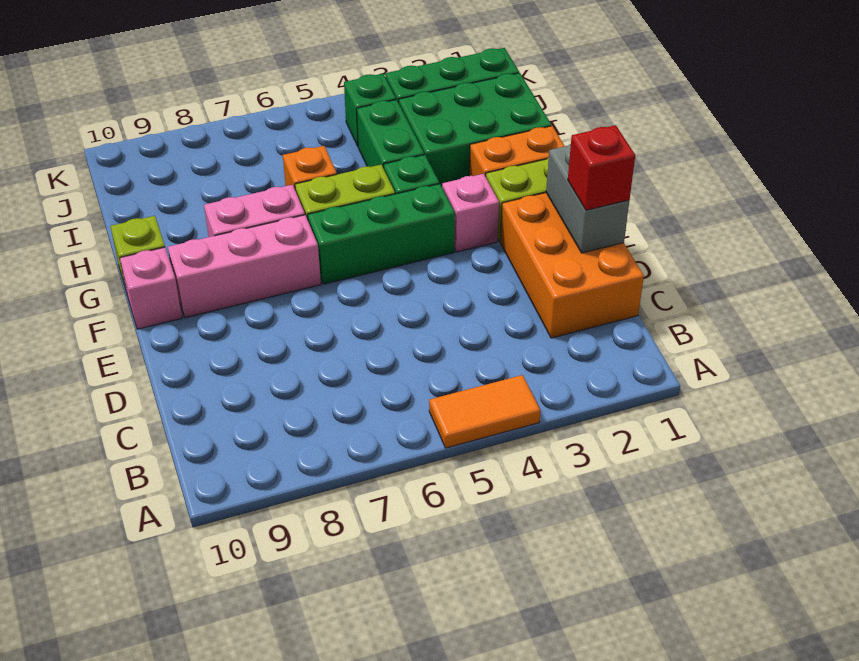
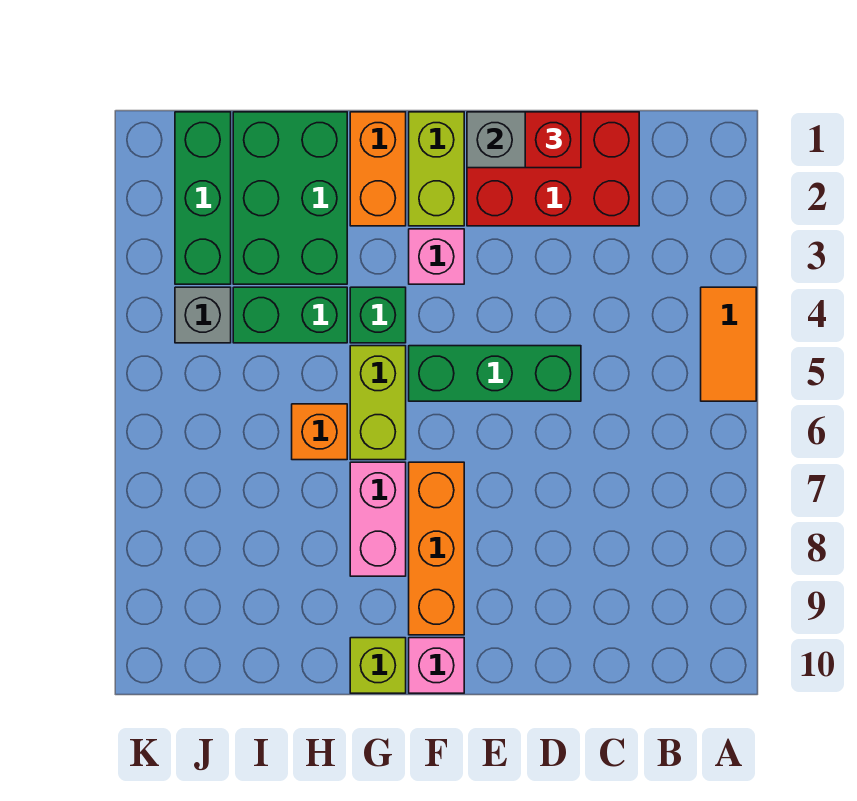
orange 2x3 brick [500,193,644,338] -> red 2x3 brick [467,112,639,226]
green 1x3 brick [308,184,455,284] -> green 1x3 brick turned to [409,346,581,401]
pink 1x3 brick [168,215,321,318] -> orange 1x3 brick [409,462,464,635]
green 1x1 brick [344,74,396,146] -> grey 1x1 brick [175,287,231,343]

